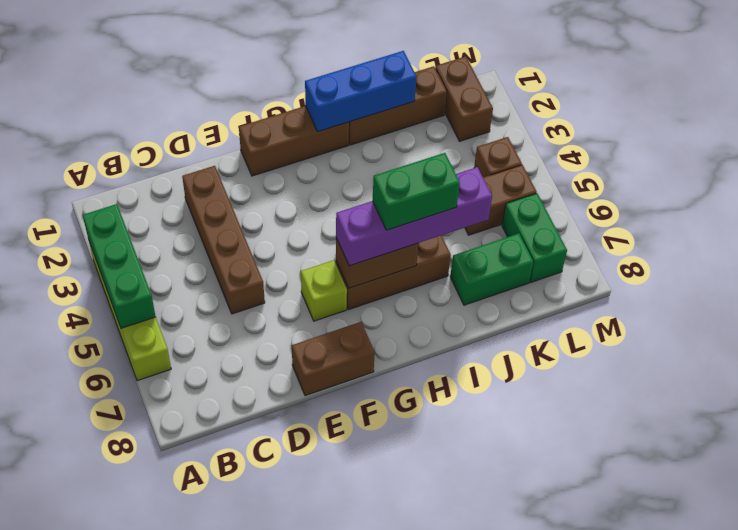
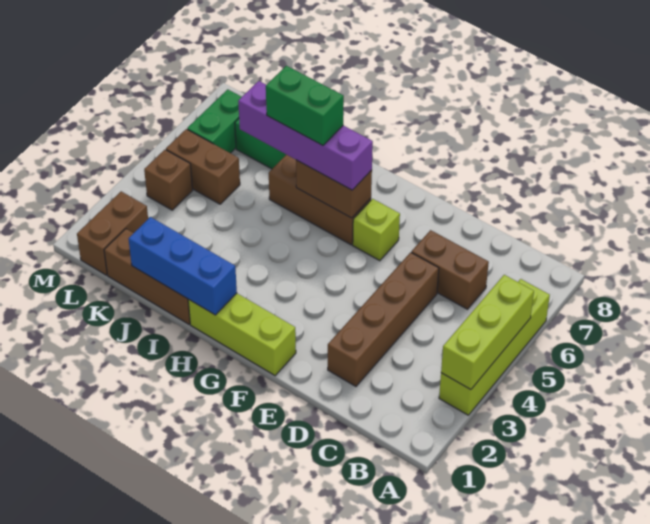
green 1x3 brick [83,204,156,328] -> lime 1x3 brick [441,275,534,390]
brown 1x2 brick [292,322,375,396] -> brown 1x2 brick moved to [411,230,489,309]
brown 1x3 brick [239,106,349,176] -> lime 1x3 brick [188,293,296,376]

